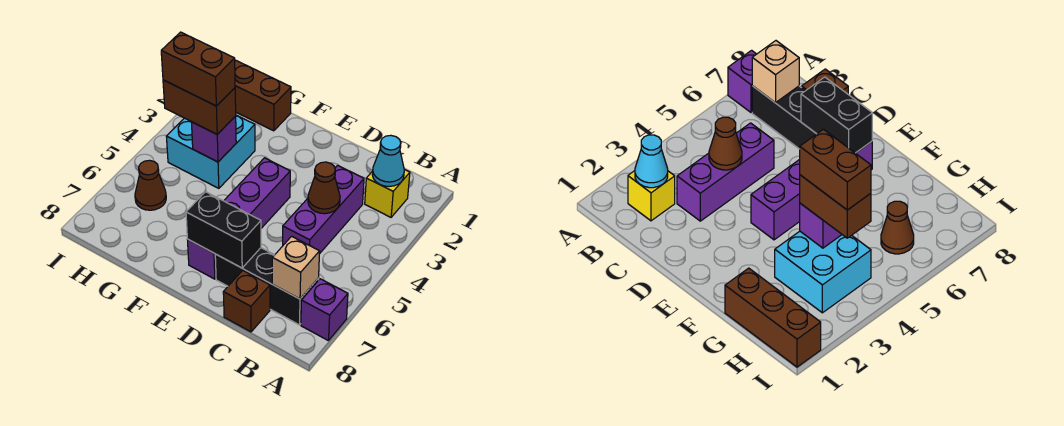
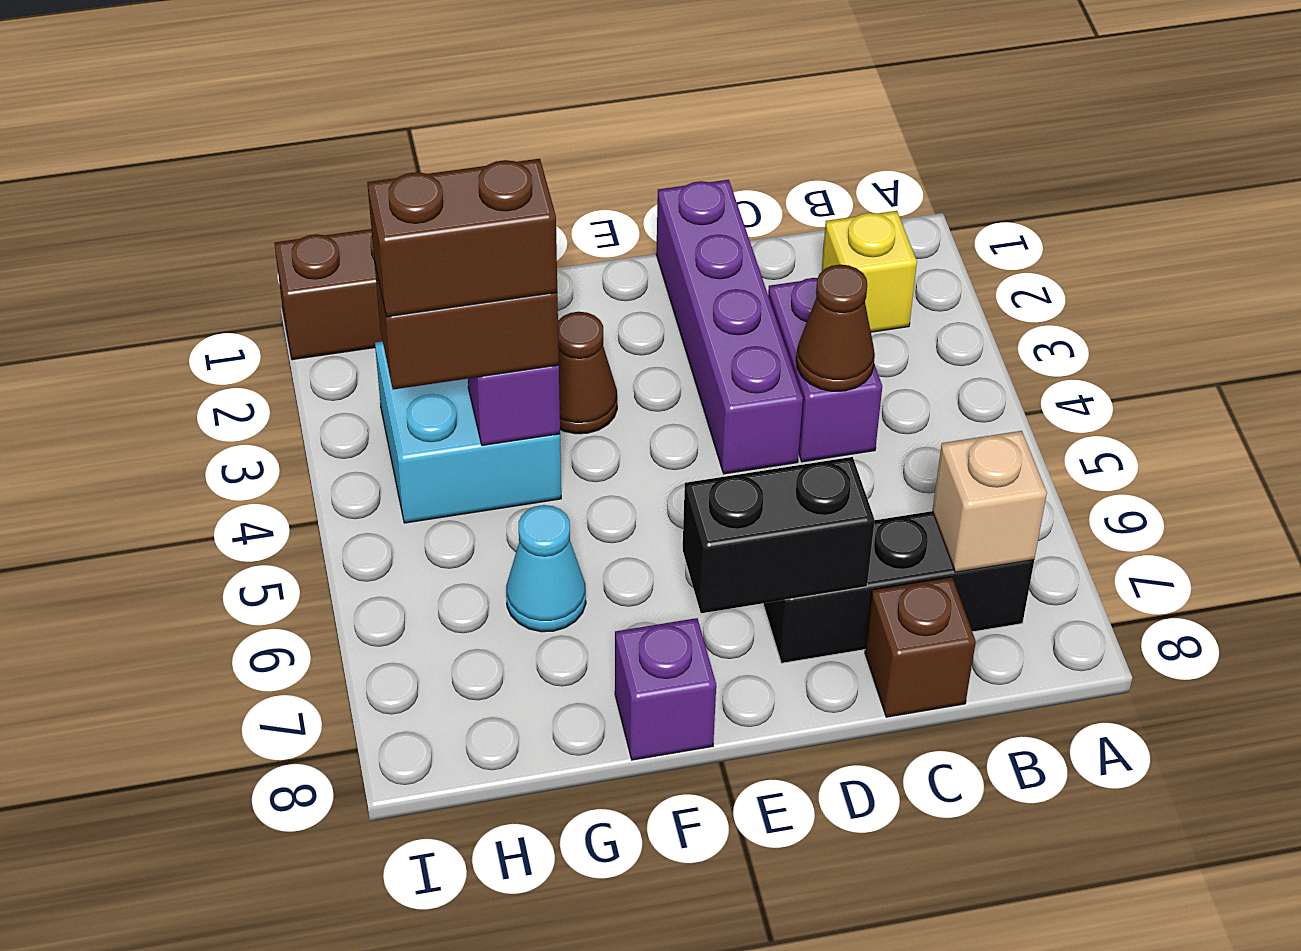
purple 1x1 brick [301,279,348,341] -> purple 1x1 brick moved to [615,618,716,760]
cyan 1x1 cone [372,135,404,187] -> cyan 1x1 cone moved to [506,505,586,632]
purple 1x3 brick [283,165,364,254] -> purple 1x2 brick [768,278,882,462]
purple 1x4 brick [187,158,290,279] -> purple 1x4 brick moved to [656,180,803,474]
brown 1x1 cone [135,160,166,210] -> brown 1x1 cone moved to [558,312,617,434]

